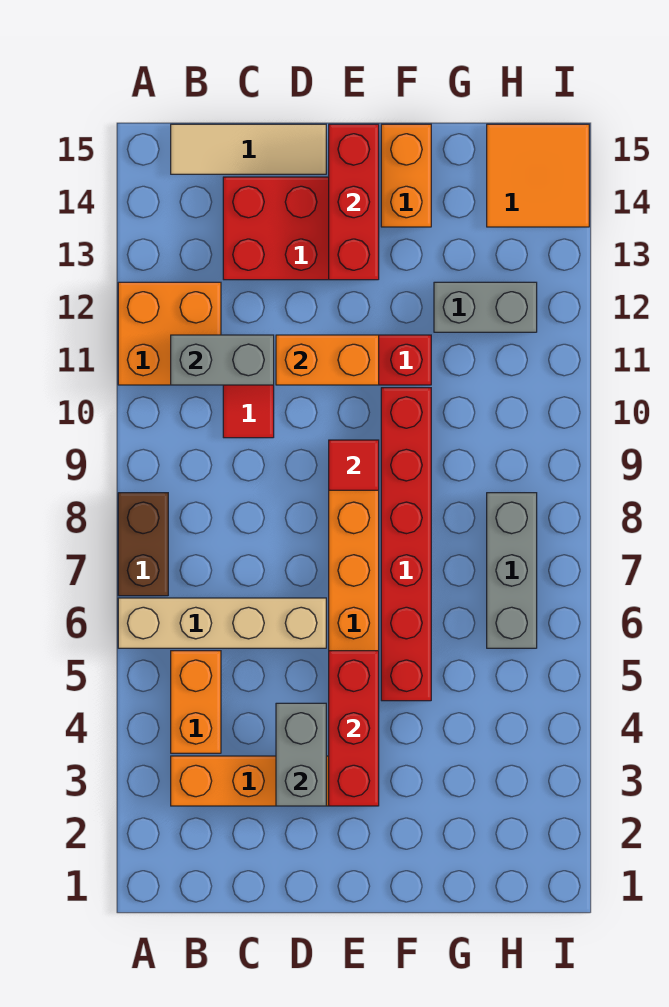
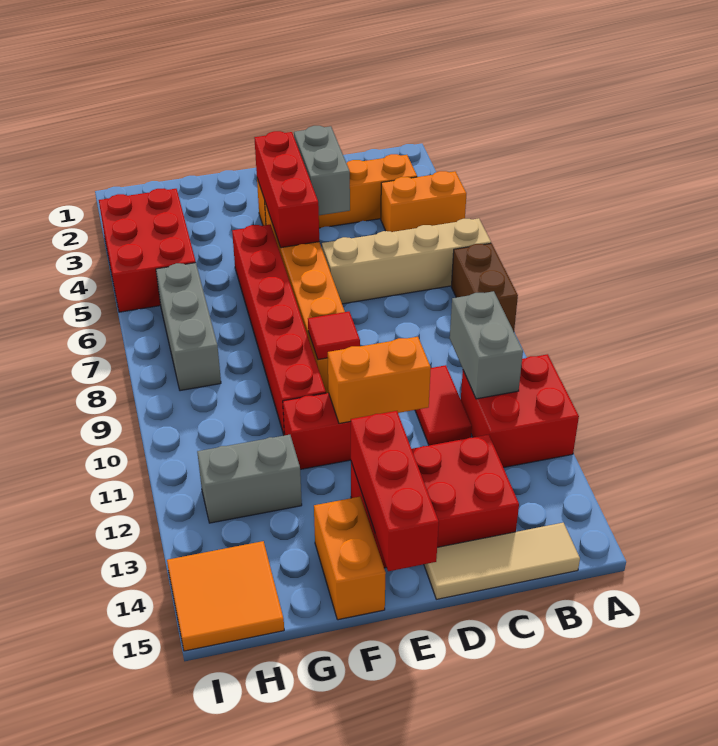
orange 2x2 brick [118,282,221,385] -> red 2x2 brick [461,354,579,468]
orange 1x2 brick [171,651,221,753] -> orange 1x2 brick turned to [381,171,466,232]
grey 1x2 brick [171,335,274,385] -> grey 1x2 brick turned to [450,291,523,399]
none -> red 2x3 brick [99,189,196,312]

